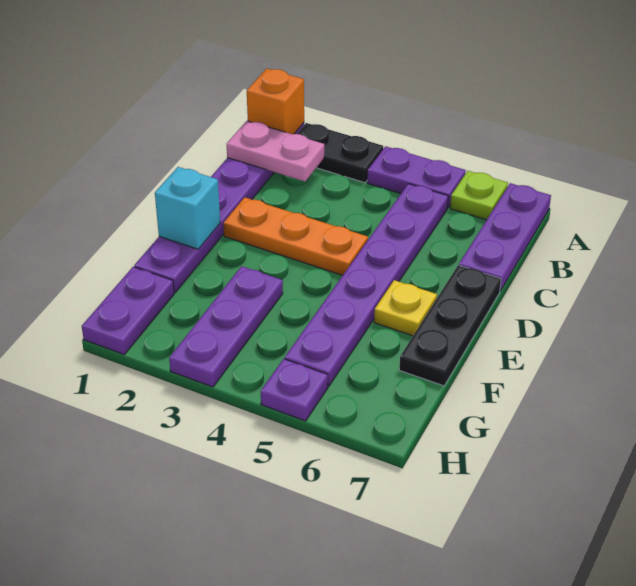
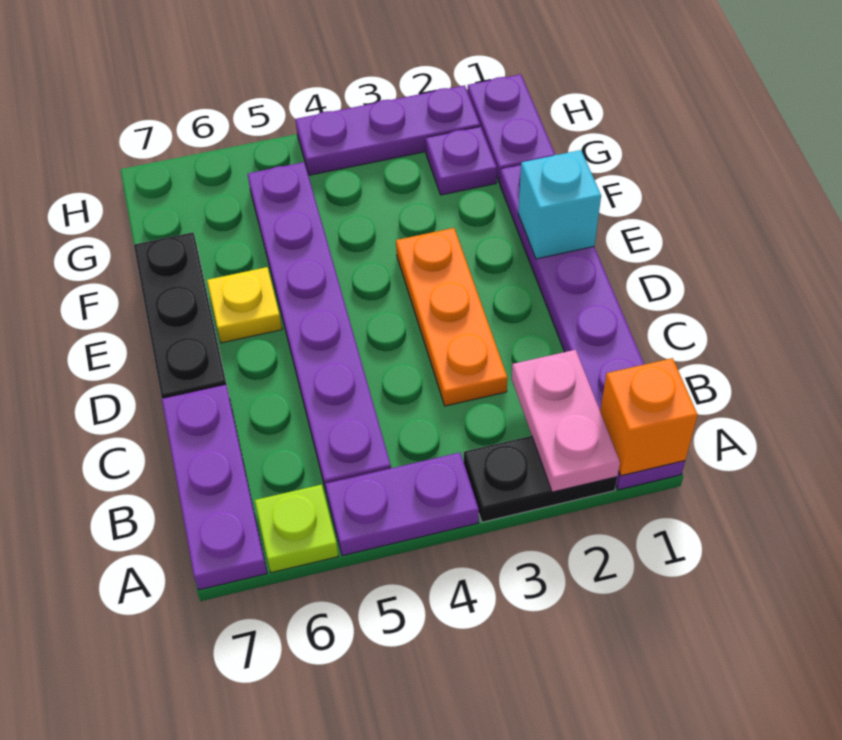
pink 1x2 plate [227,121,324,181] -> pink 1x2 plate turned to [512,350,620,492]
orange 1x3 plate [223,197,368,275] -> orange 1x3 plate turned to [396,228,507,406]
purple 1x3 plate [169,266,283,387] -> purple 1x3 plate turned to [295,85,480,175]
purple 1x1 plate [261,359,328,421] -> purple 1x1 plate moved to [426,127,497,195]

